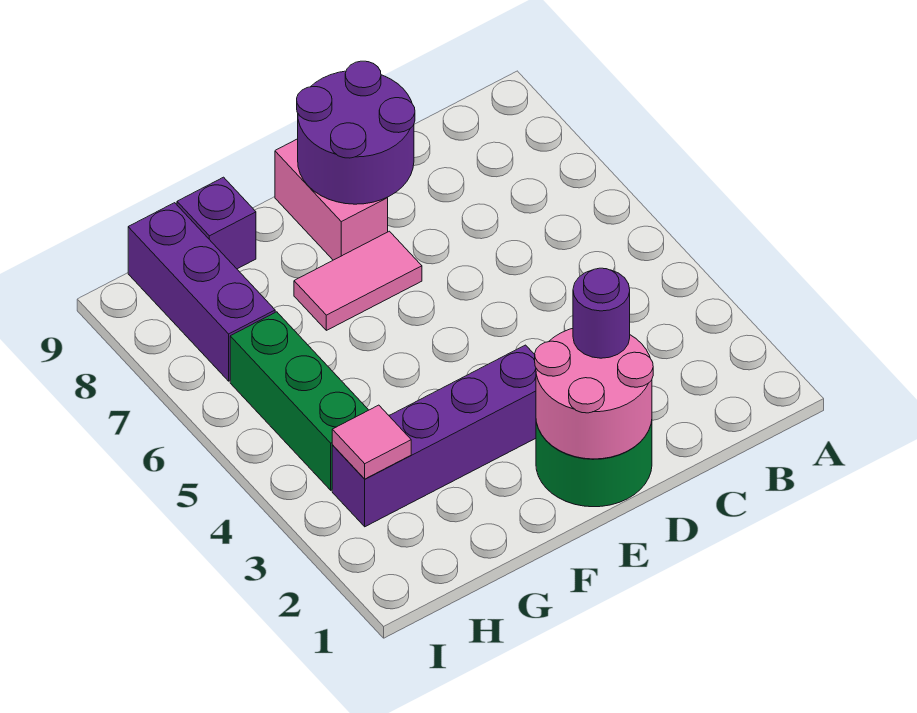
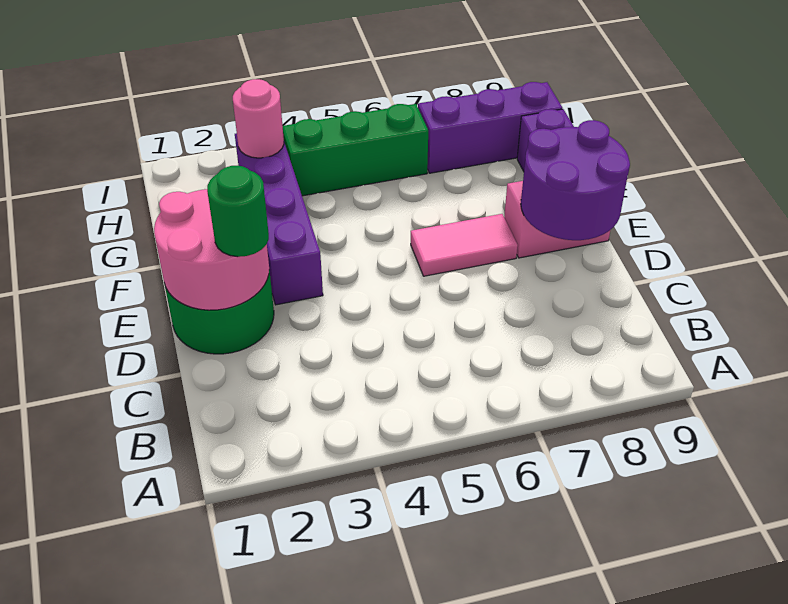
purple 1x1 round brick [573,268,630,358] -> green 1x1 round brick [207,166,269,257]
pink 1x2 tile [294,231,422,330] -> pink 1x2 tile turned to [411,214,518,276]
pink 1x1 tile [332,405,411,479] -> pink 1x1 round brick [233,79,284,158]

